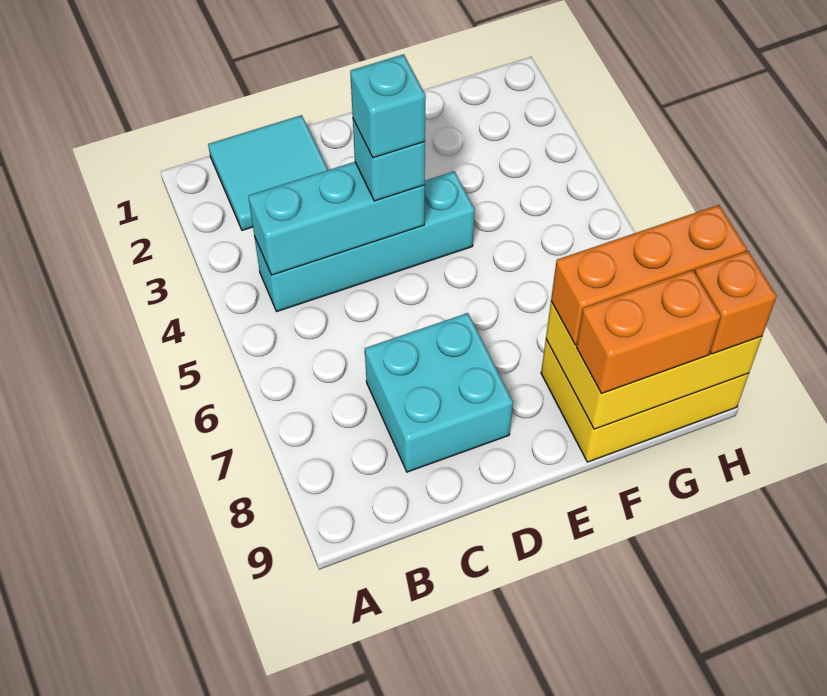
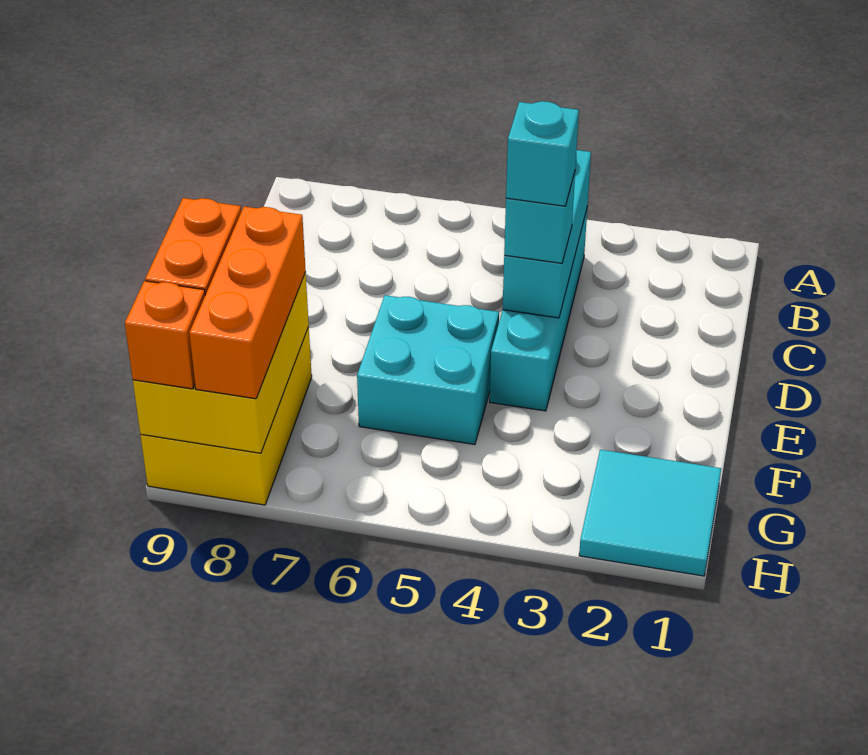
cyan 2x2 tile [208,115,328,230] -> cyan 2x2 tile moved to [579,450,721,576]
cyan 2x2 brick [365,313,513,472] -> cyan 2x2 brick moved to [357,295,499,445]

